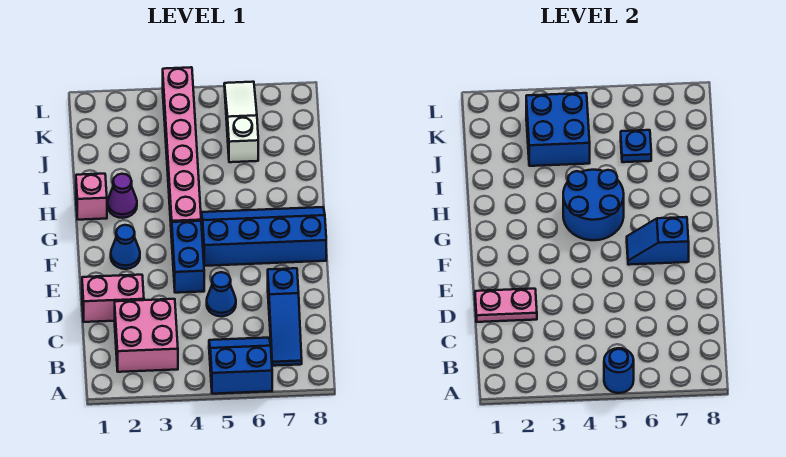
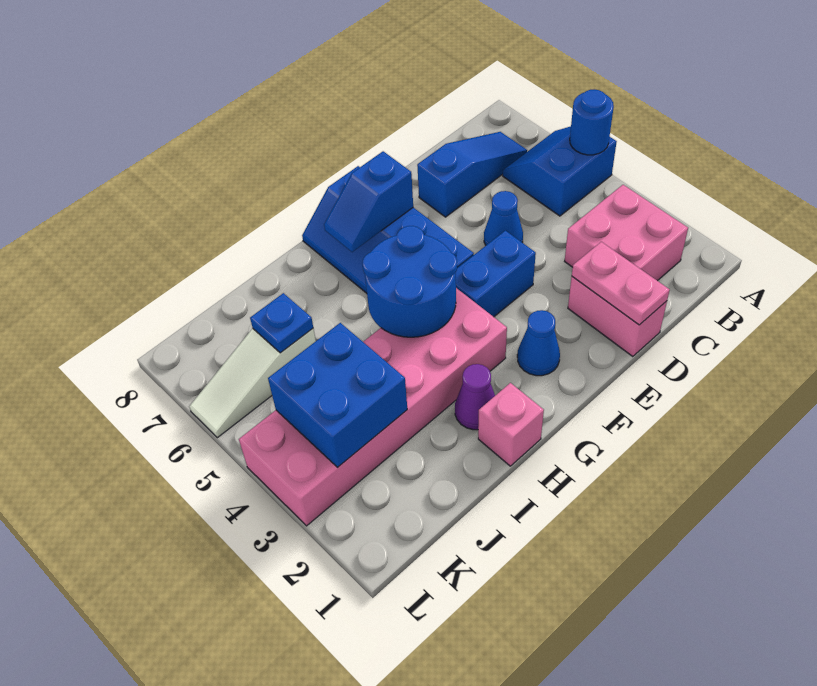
blue 2x2 slope [209,338,272,394] -> blue 2x2 slope turned to [503,126,617,216]
blue 1x2 slope [627,217,689,265] -> blue 1x2 slope turned to [324,151,413,252]
pink 1x6 brick [163,67,201,237] -> pink 2x6 brick [239,288,507,526]

